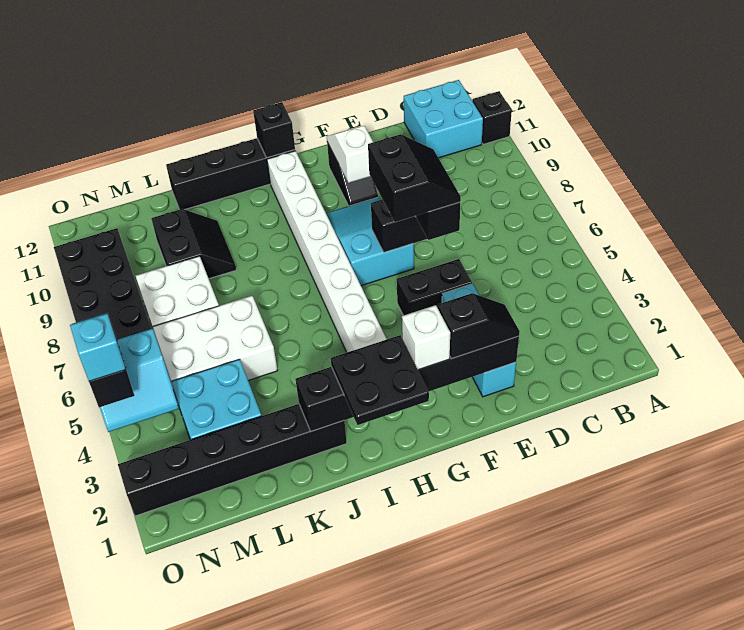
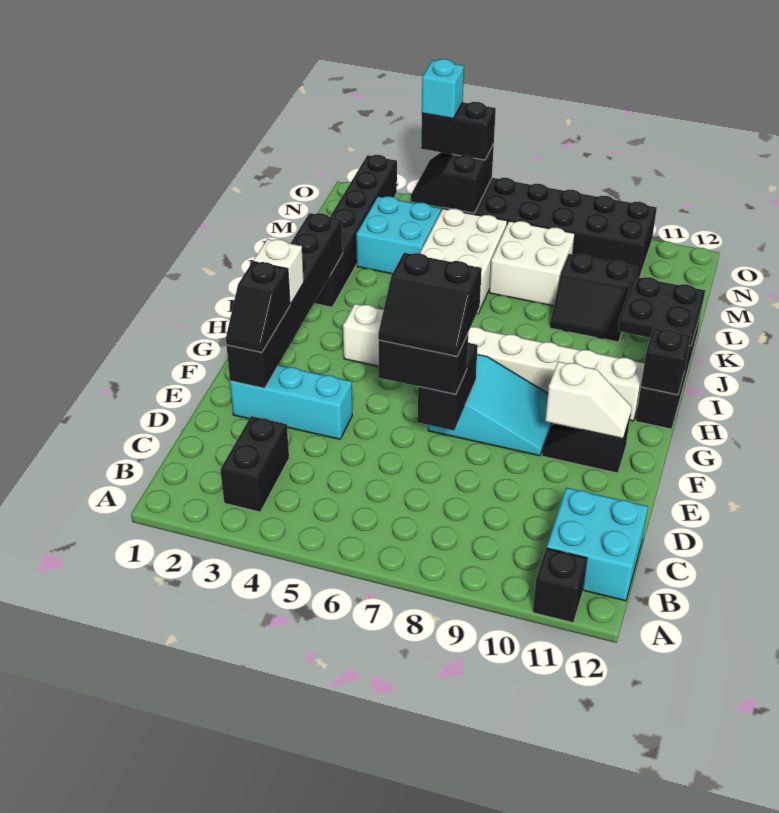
black 1x2 brick [397,259,472,316] -> black 1x2 brick moved to [220,416,289,512]
black 2x2 plate [331,335,429,425] -> black 2x2 plate moved to [618,277,705,346]
cyan 2x2 slope [100,328,179,432] -> black 2x2 slope [411,144,494,213]

